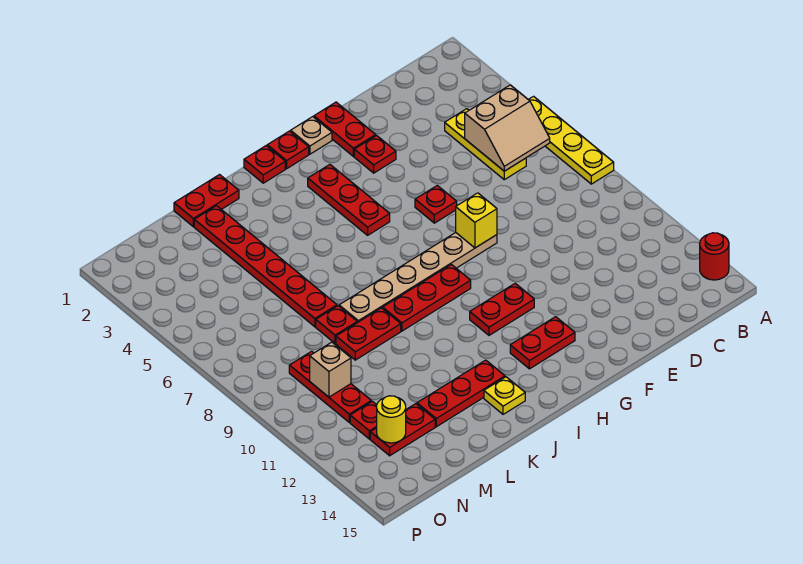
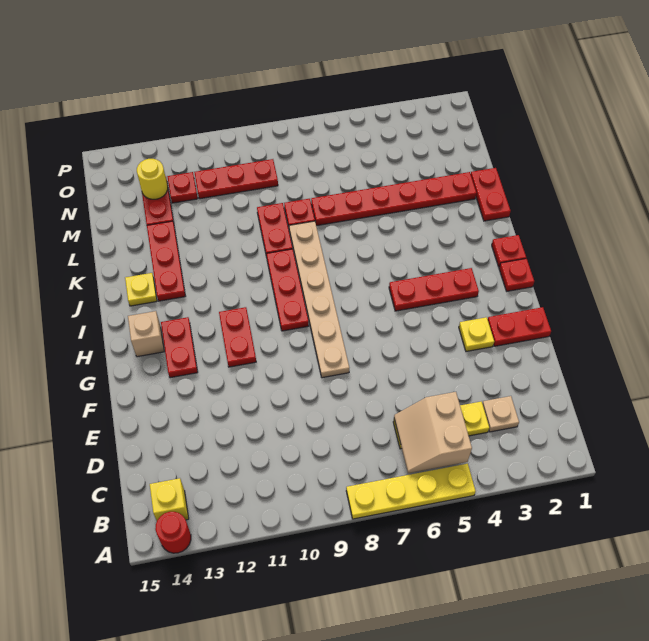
red 1x1 plate [354,136,396,173] -> yellow 1x1 plate [459,317,494,352]
red 1x1 plate [415,185,457,223] -> none
yellow 1x1 brick [456,193,497,248] -> yellow 1x1 brick moved to [150,478,189,520]
tan 1x1 plate [291,117,332,154] -> tan 1x1 plate moved to [482,396,519,432]
tan 1x1 brick [310,342,351,397] -> tan 1x1 brick moved to [128,311,164,357]

